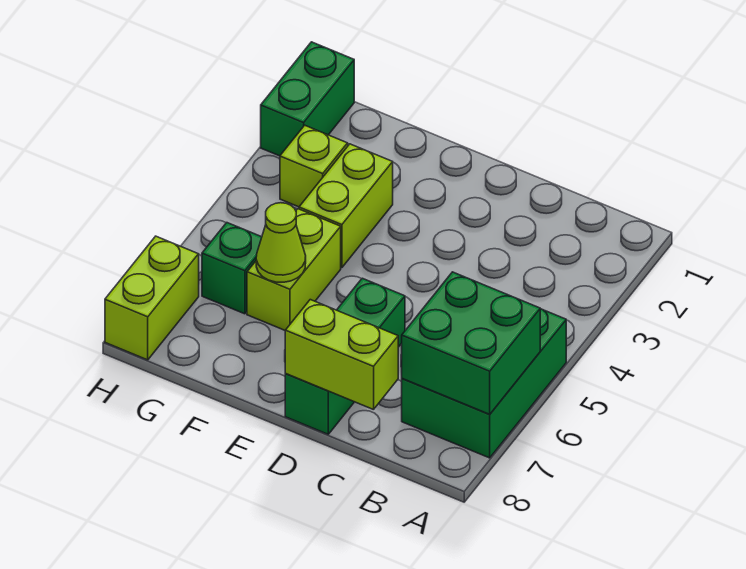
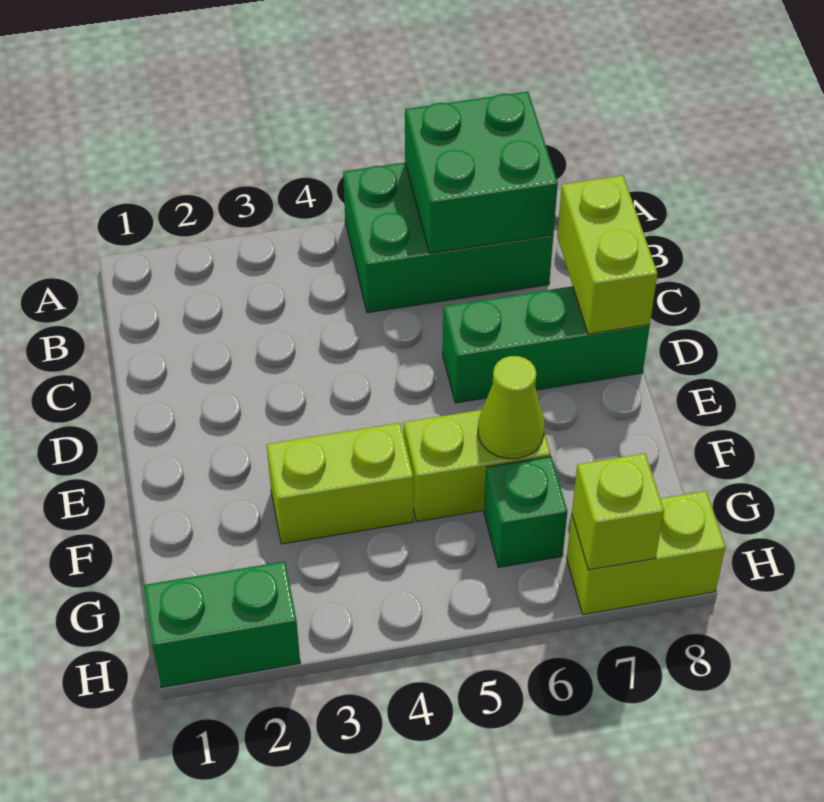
lime 1x1 brick [280,125,348,207] -> lime 1x1 brick moved to [572,453,664,570]

